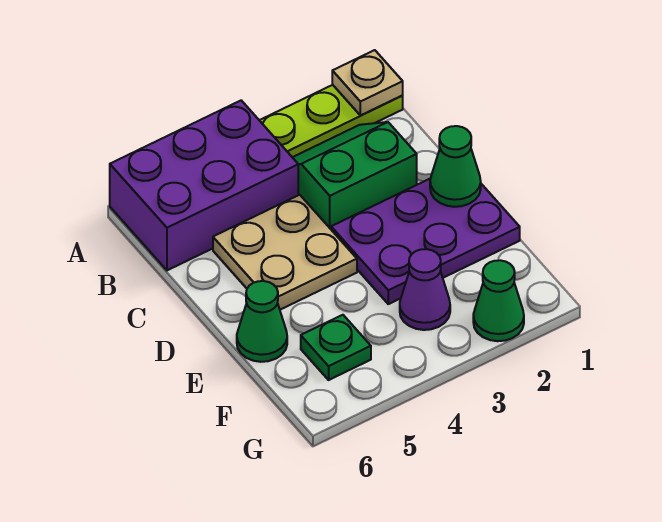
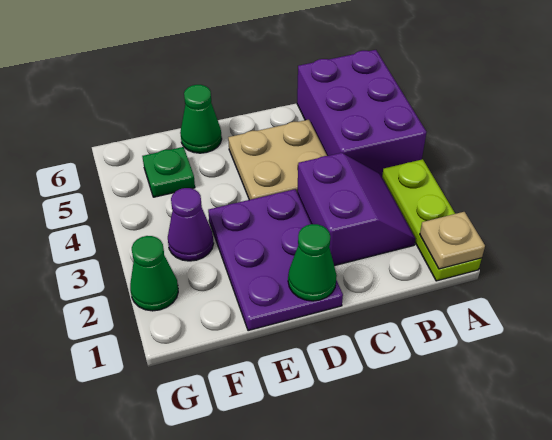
green 2x2 slope [292,122,417,229] -> purple 2x2 slope [297,153,415,266]

